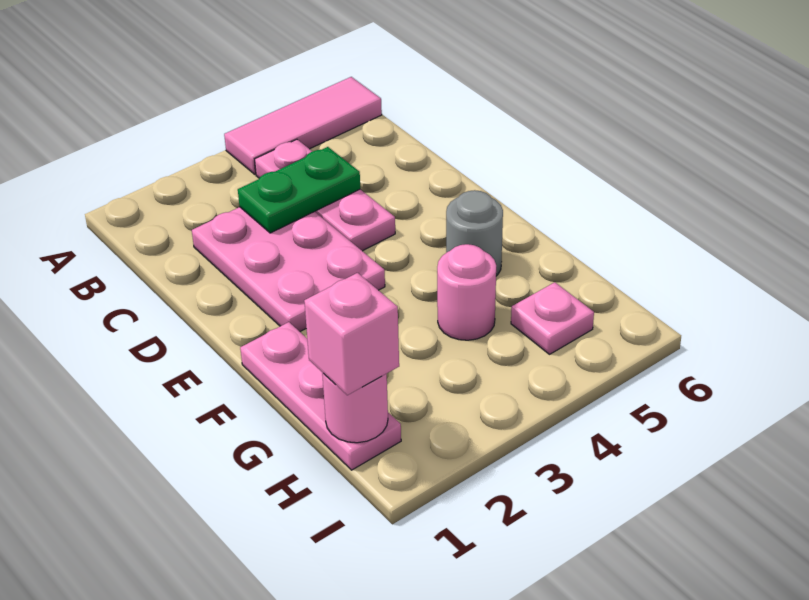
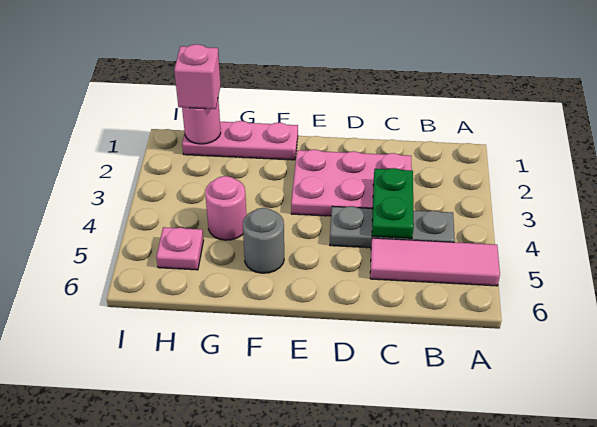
pink 1x3 tile [224,77,382,174] -> pink 1x3 tile turned to [370,238,500,286]
pink 1x3 plate [255,139,395,251] -> grey 1x3 plate [330,206,455,248]

